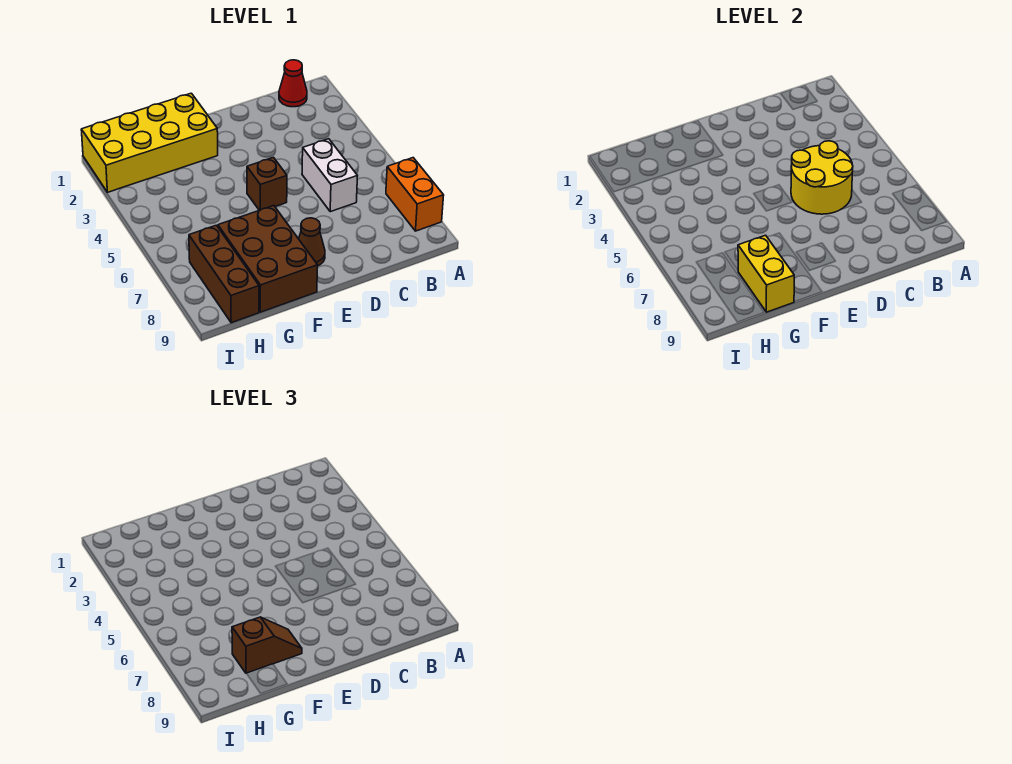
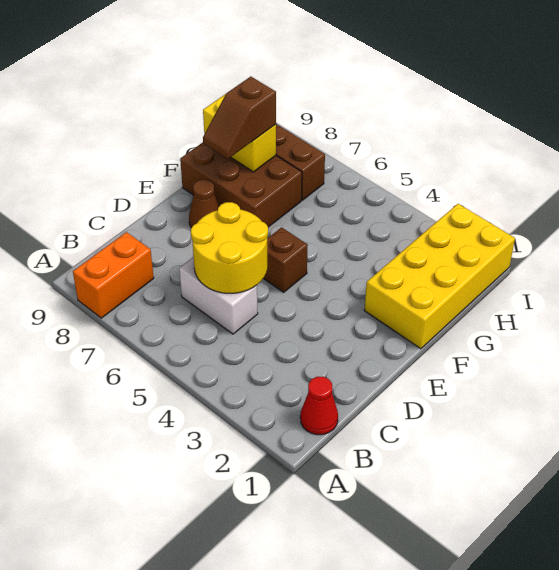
orange 1x2 brick [386,158,444,231] -> orange 1x2 brick turned to [73,232,154,318]

